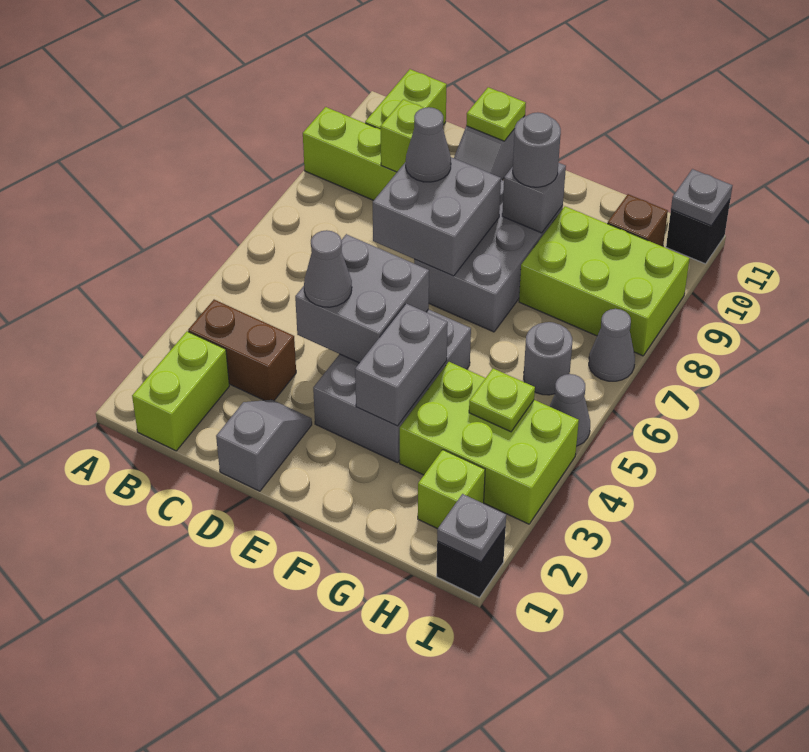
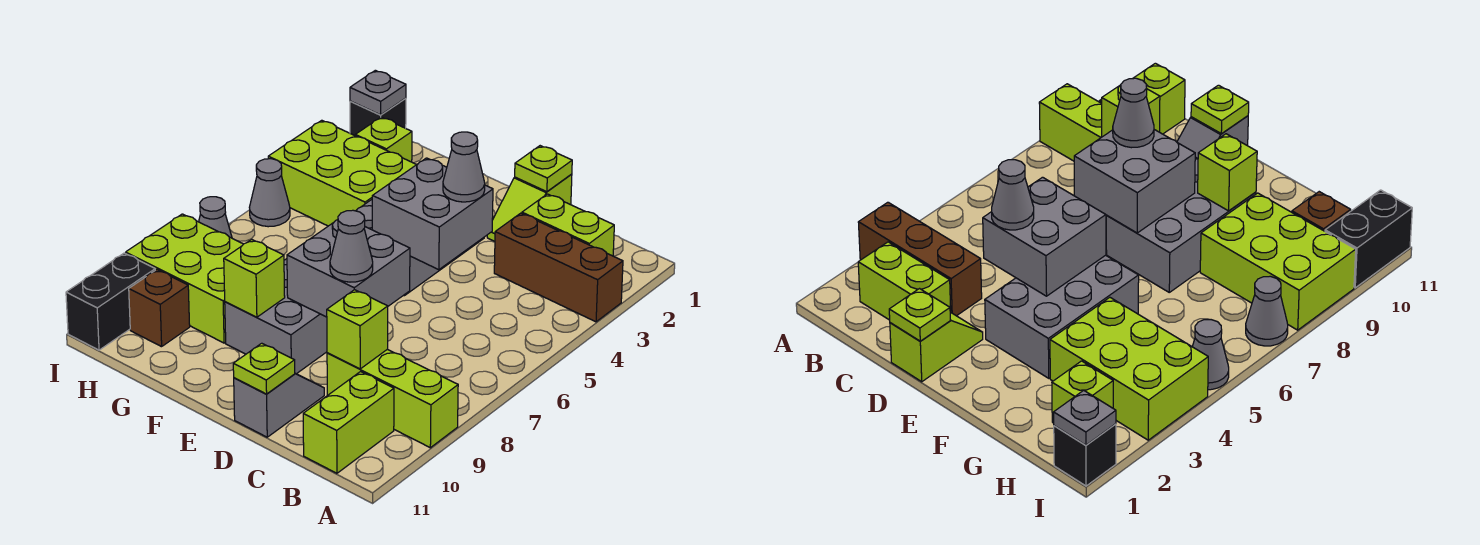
lime 1x2 brick [132,331,229,451] -> lime 1x2 brick turned to [522,194,614,256]
brown 1x2 brick [188,300,296,400] -> brown 1x3 brick [494,213,623,322]
grey 1x2 slope [216,400,312,491] -> lime 1x2 slope [487,174,572,241]
grey 1x2 brick [355,304,448,426] -> none
grey 1x1 brick [502,163,566,233] -> lime 1x1 brick [224,239,285,317]
grey 1x1 round brick [513,112,561,187] -> none
lime 1x1 plate [469,369,535,432] -> lime 1x1 plate moved to [515,146,572,192]
grey 1x1 round brick [524,322,572,395] -> none
black 1x1 brick [666,200,730,264] -> black 1x2 brick [66,253,155,350]
grey 1x1 plate [671,169,733,226] -> none

